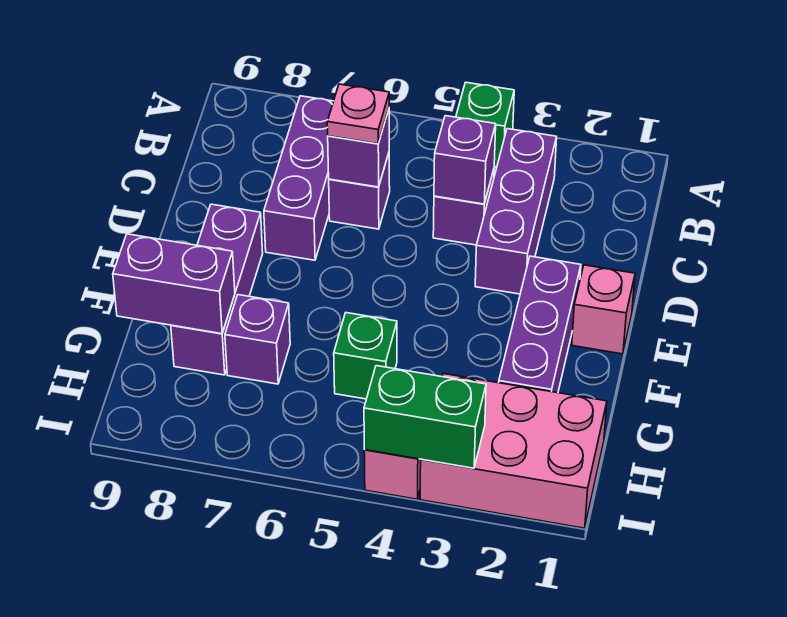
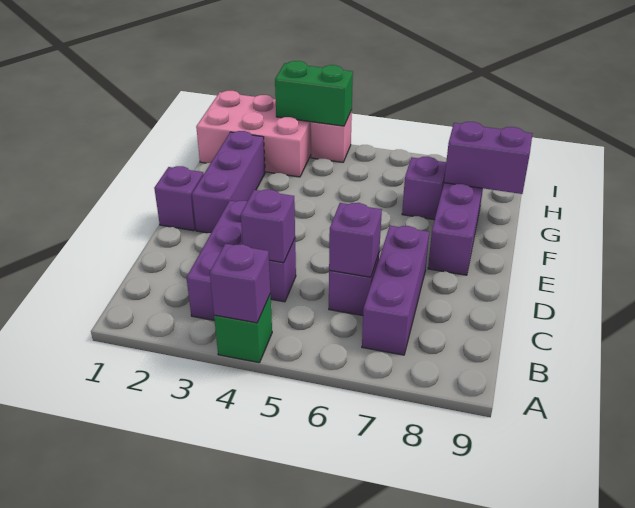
none -> purple 1x1 brick [210,244,270,323]
pink 1x1 plate [327,84,389,144] -> none
pink 1x1 brick [572,265,635,354] -> purple 1x1 brick [154,166,204,231]
green 1x1 brick [334,313,397,399] -> none

